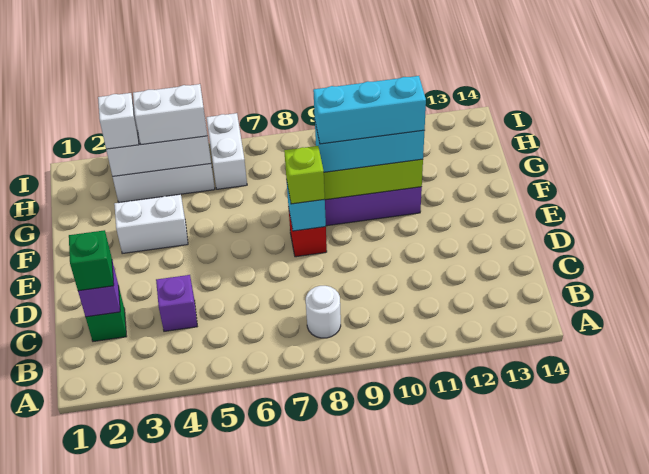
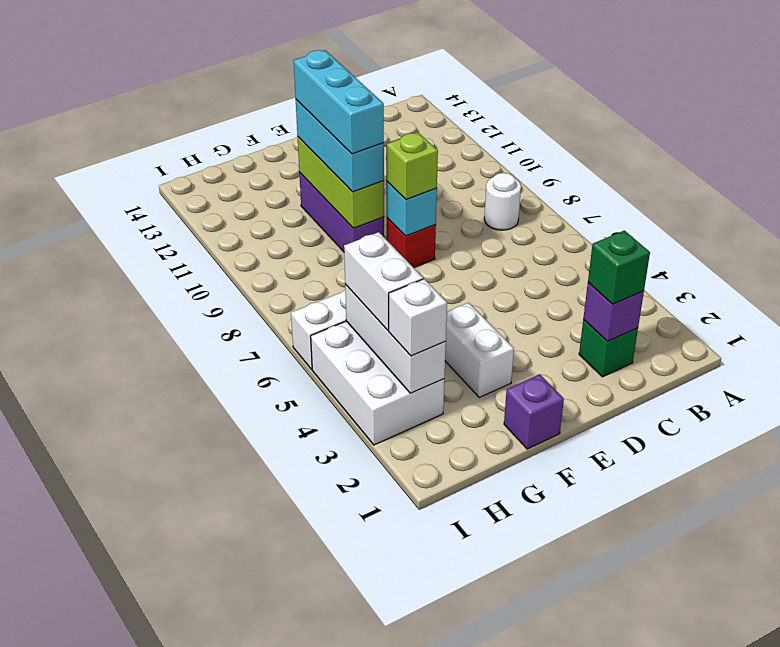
purple 1x1 brick [156,275,197,331] -> purple 1x1 brick moved to [504,374,564,449]

